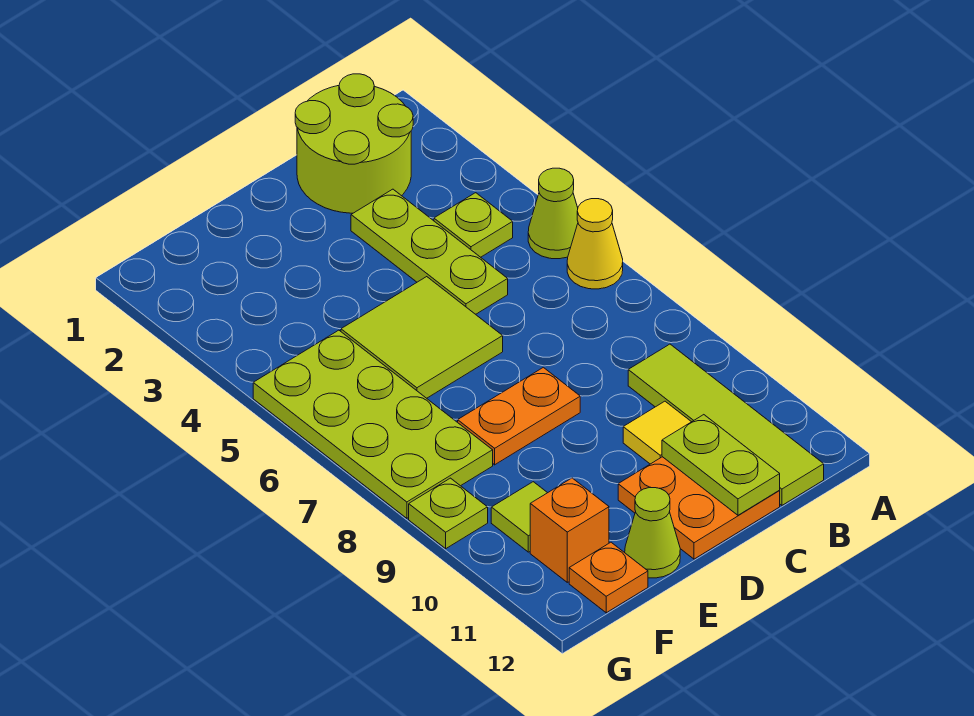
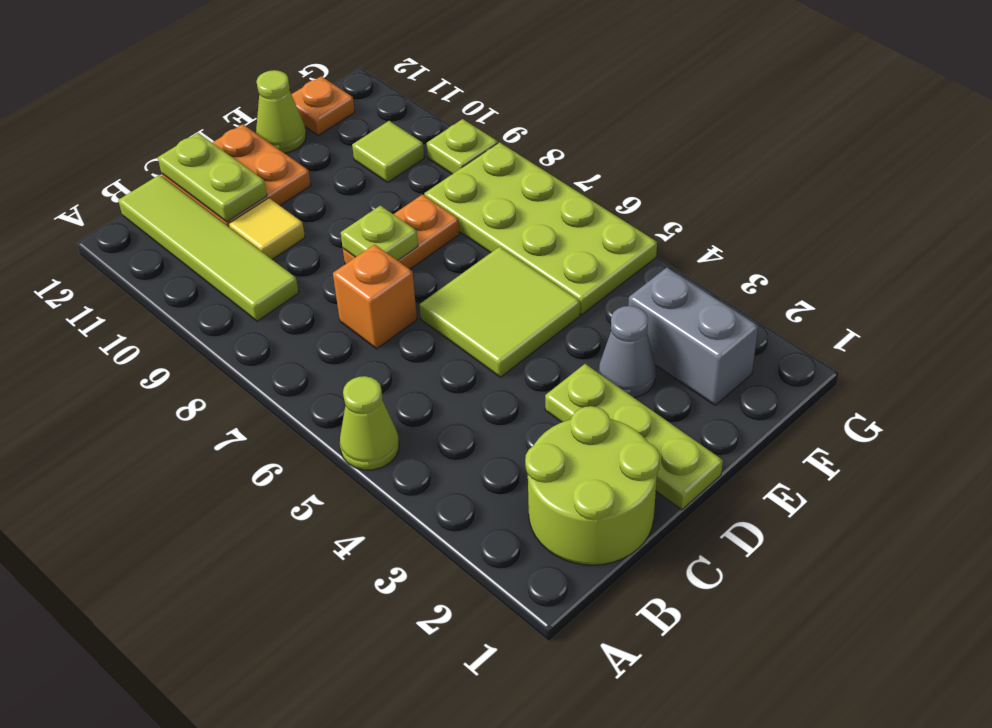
yellow 1x1 cone [567,199,623,289] -> none
lime 1x1 plate [434,193,513,257] -> lime 1x1 plate moved to [341,206,418,261]
lime 1x3 plate [351,189,508,314] -> lime 1x3 plate moved to [545,364,723,510]
none -> grey 1x1 cone [599,306,656,397]
none -> grey 1x2 brick [628,268,758,405]
orange 1x1 brick [530,478,609,582] -> orange 1x1 brick moved to [333,244,417,349]

